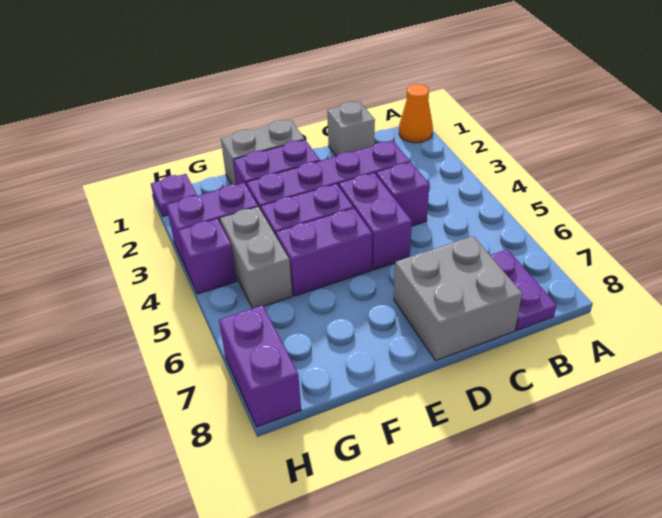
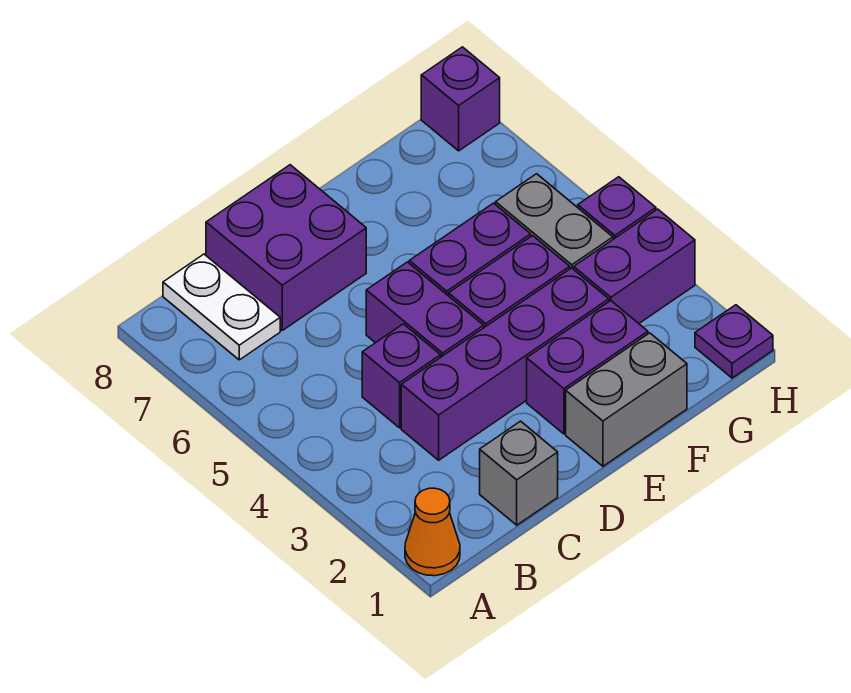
purple 1x2 plate [490,249,557,330] -> white 1x2 plate [163,254,280,360]
grey 2x2 brick [394,236,522,360] -> purple 2x2 brick [206,165,366,330]
purple 1x2 brick [219,305,301,427] -> purple 1x1 brick [421,47,500,151]

